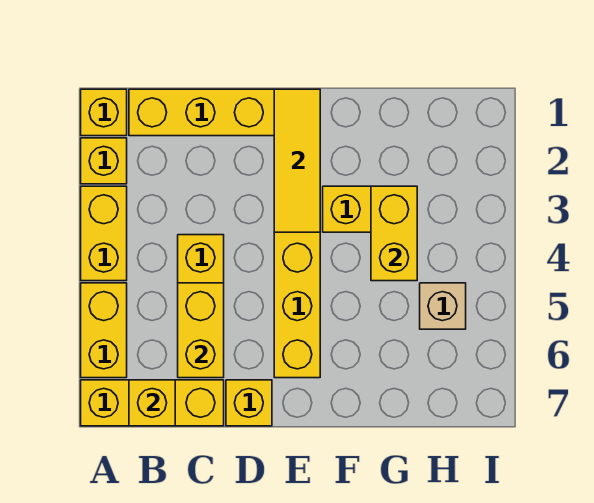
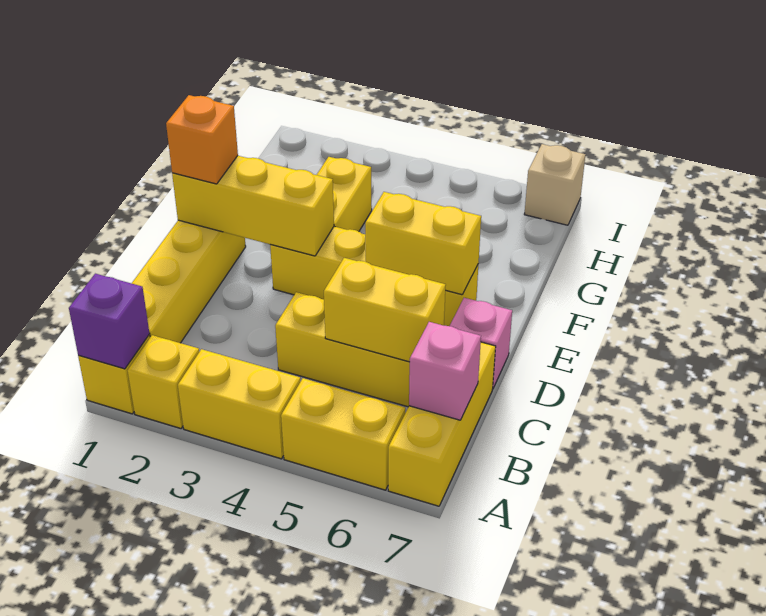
none -> purple 1x1 brick [69,274,150,369]
yellow 1x1 brick [129,380,175,426] -> pink 1x1 brick [409,322,481,420]
yellow 1x1 brick [226,380,272,426] -> pink 1x1 brick [450,298,512,388]
yellow 1x3 tile [274,89,320,232] -> yellow 1x3 brick [172,156,334,256]
none -> orange 1x1 brick [166,95,238,184]
yellow 1x2 brick [371,186,417,281] -> yellow 1x2 brick moved to [365,192,481,295]
tan 1x1 brick [420,283,466,329] -> tan 1x1 brick moved to [524,144,585,225]

